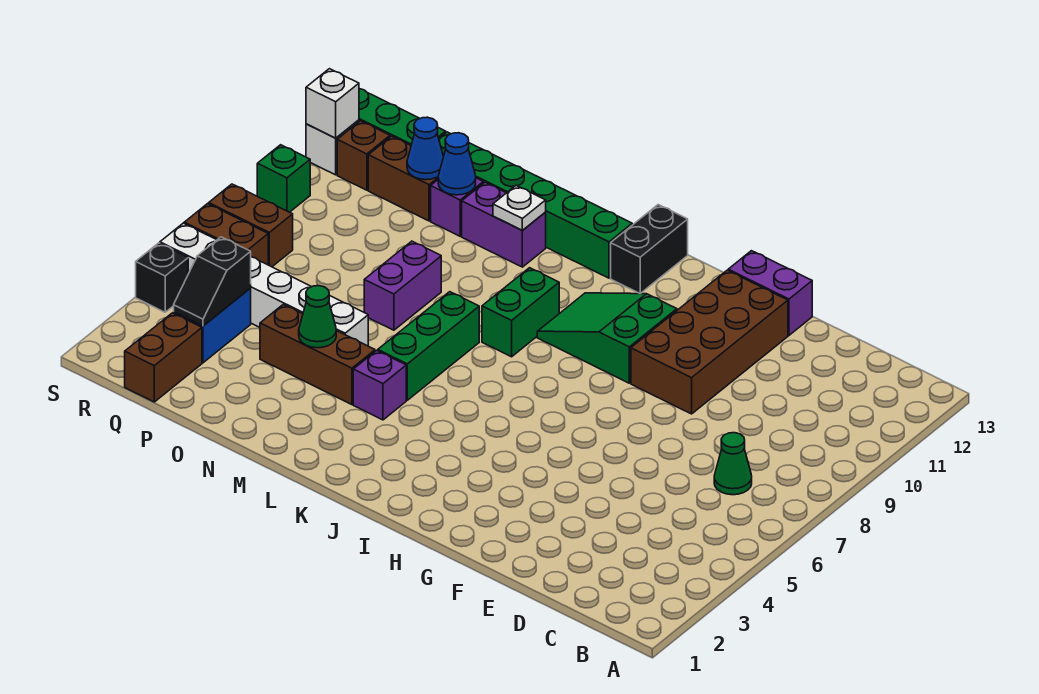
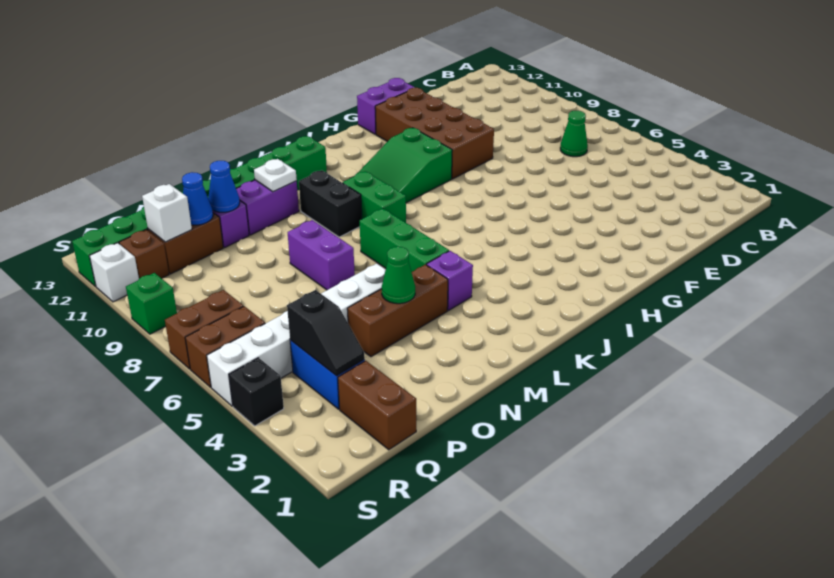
black 1x2 brick [611,205,688,294] -> black 1x2 brick moved to [299,170,362,237]
white 1x1 brick [306,69,359,138] -> white 1x1 brick moved to [142,184,192,242]

